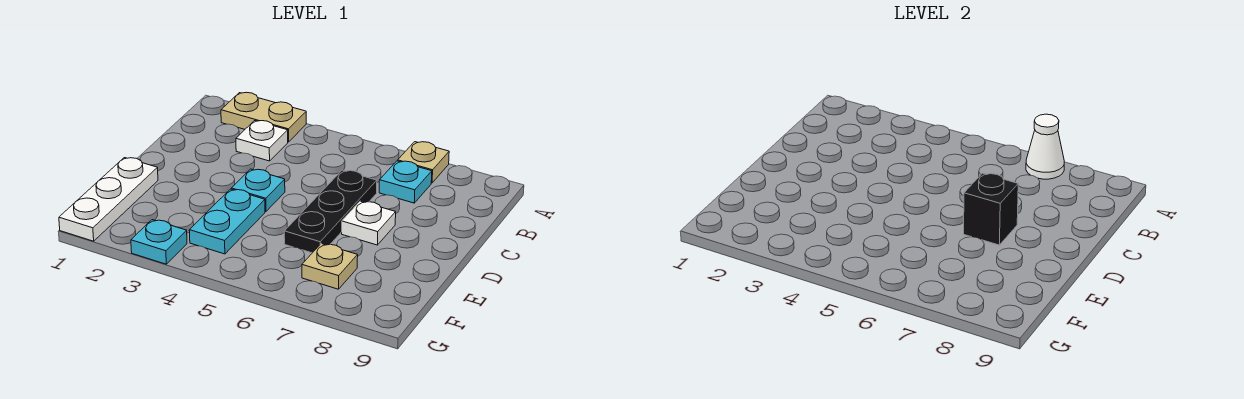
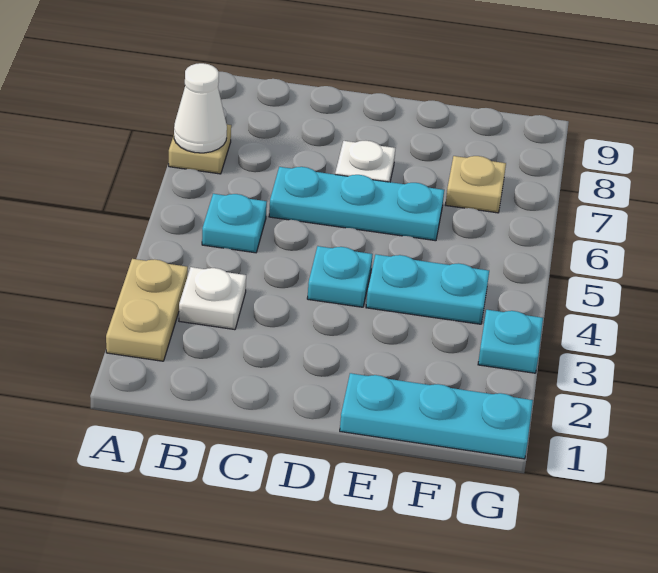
cyan 1x1 plate [379,161,432,203] -> cyan 1x1 plate moved to [202,194,267,253]
black 1x3 plate [284,170,377,253] -> cyan 1x3 plate [269,167,444,241]
black 1x1 brick [964,173,1018,245] -> none
white 1x3 plate [59,158,158,241] -> cyan 1x3 plate [340,373,533,459]

